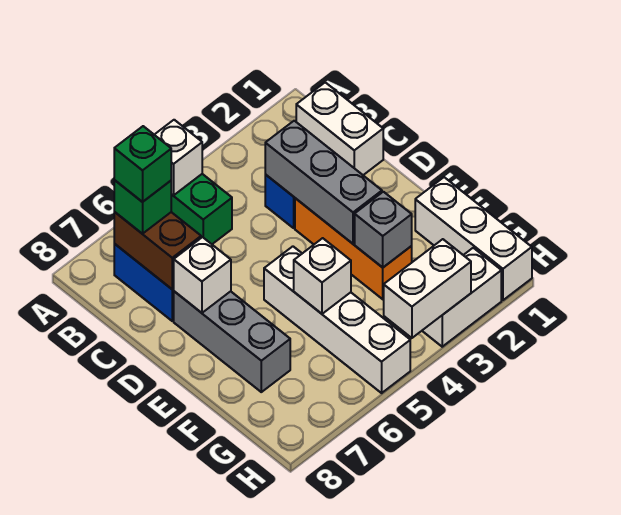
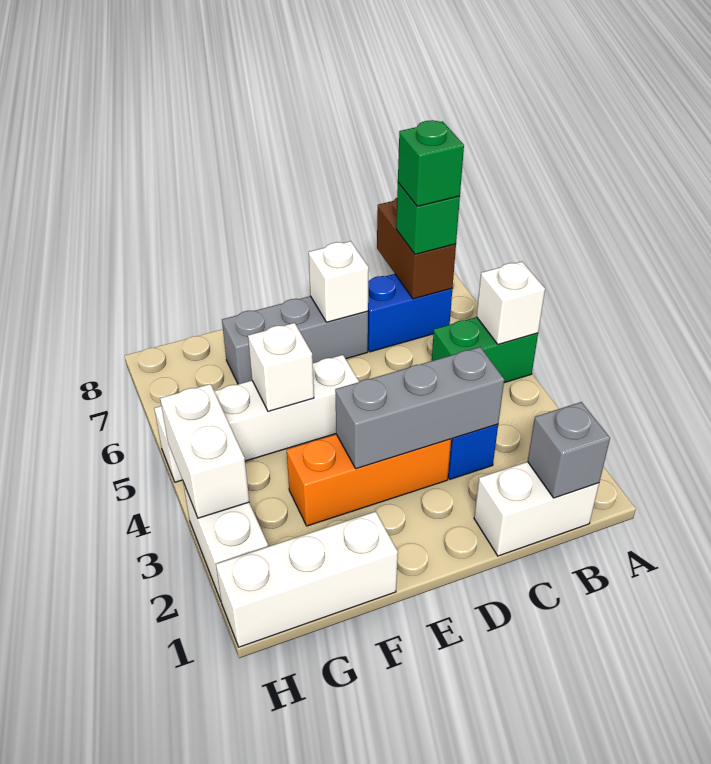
brown 1x2 brick [114,212,201,289] -> brown 1x2 brick turned to [377,198,456,299]
grey 1x1 brick [355,192,412,267] -> grey 1x1 brick moved to [528,402,610,498]

